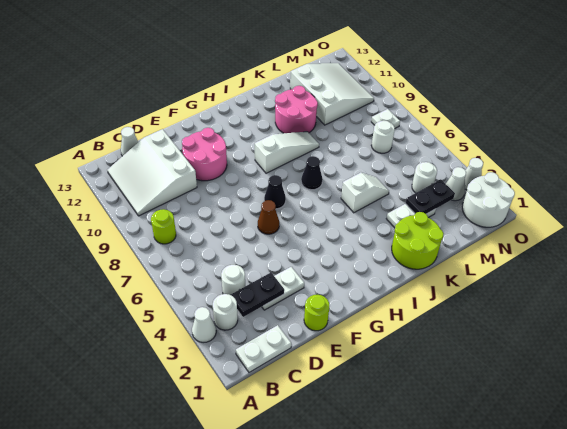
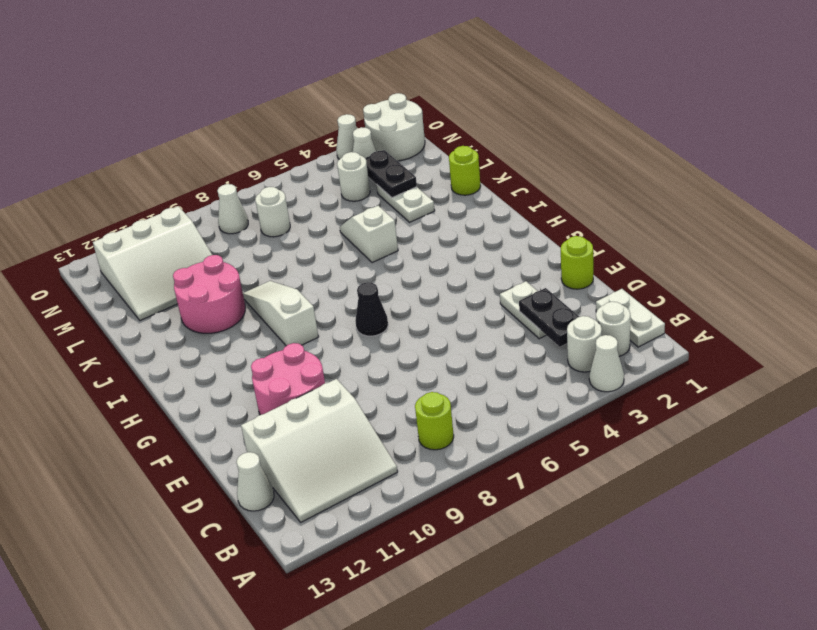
white 1x1 round brick [221,265,245,295] -> white 1x1 round brick moved to [596,302,630,356]
brown 1x1 cone [258,200,279,234] -> none
black 1x1 cone [301,156,323,190] -> none
lime 2x2 round brick [392,212,444,269] -> lime 1x1 round brick [449,146,480,195]
white 3x3 slope [290,63,374,125] -> white 3x3 slope turned to [93,206,212,321]
white 1x1 plate [371,109,400,128] -> white 1x1 cone [217,184,248,234]

